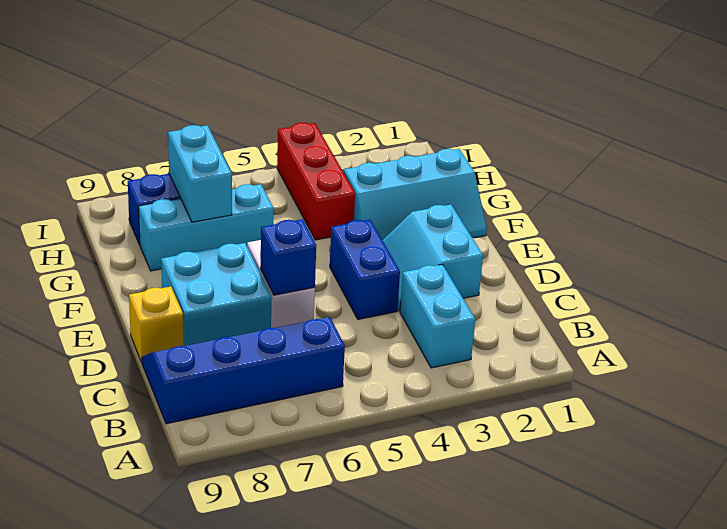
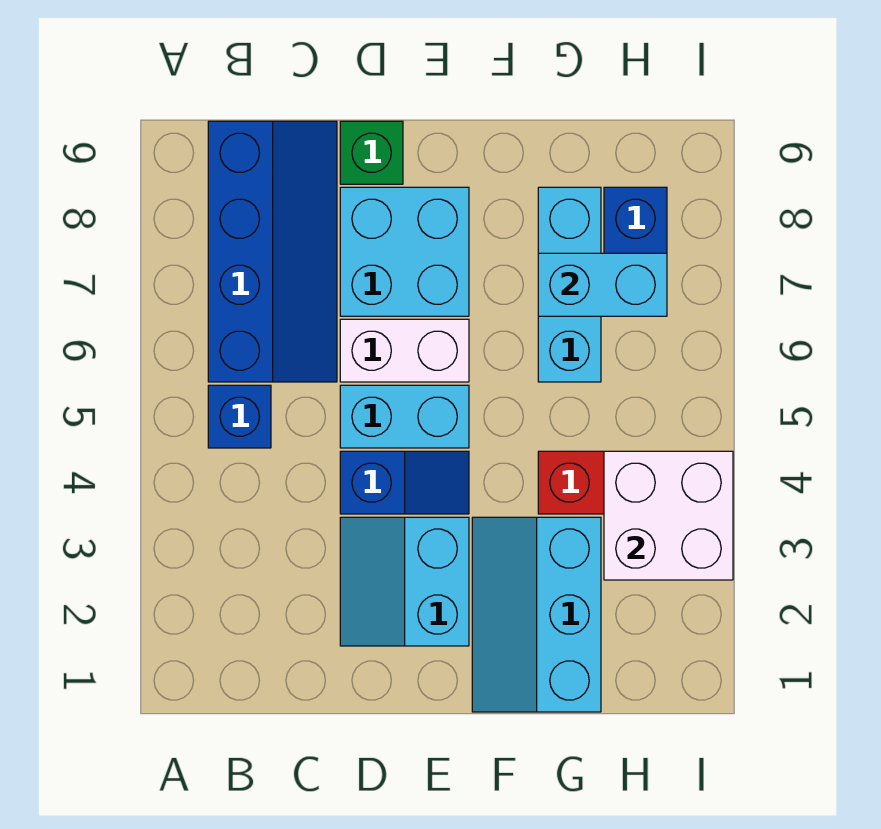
cyan 1x2 brick [400,264,475,368] -> cyan 1x2 brick moved to [340,385,469,448]
cyan 2x2 slope [382,205,483,311] -> cyan 2x2 slope turned to [340,517,469,646]
blue 1x2 brick [330,220,400,319] -> blue 1x2 slope [340,451,469,514]
blue 1x1 brick [261,219,316,295] -> blue 1x1 brick moved to [208,385,271,448]
yellow 1x1 brick [129,287,184,362] -> green 1x1 brick [340,121,403,184]
none -> white 2x2 brick [604,451,733,580]

